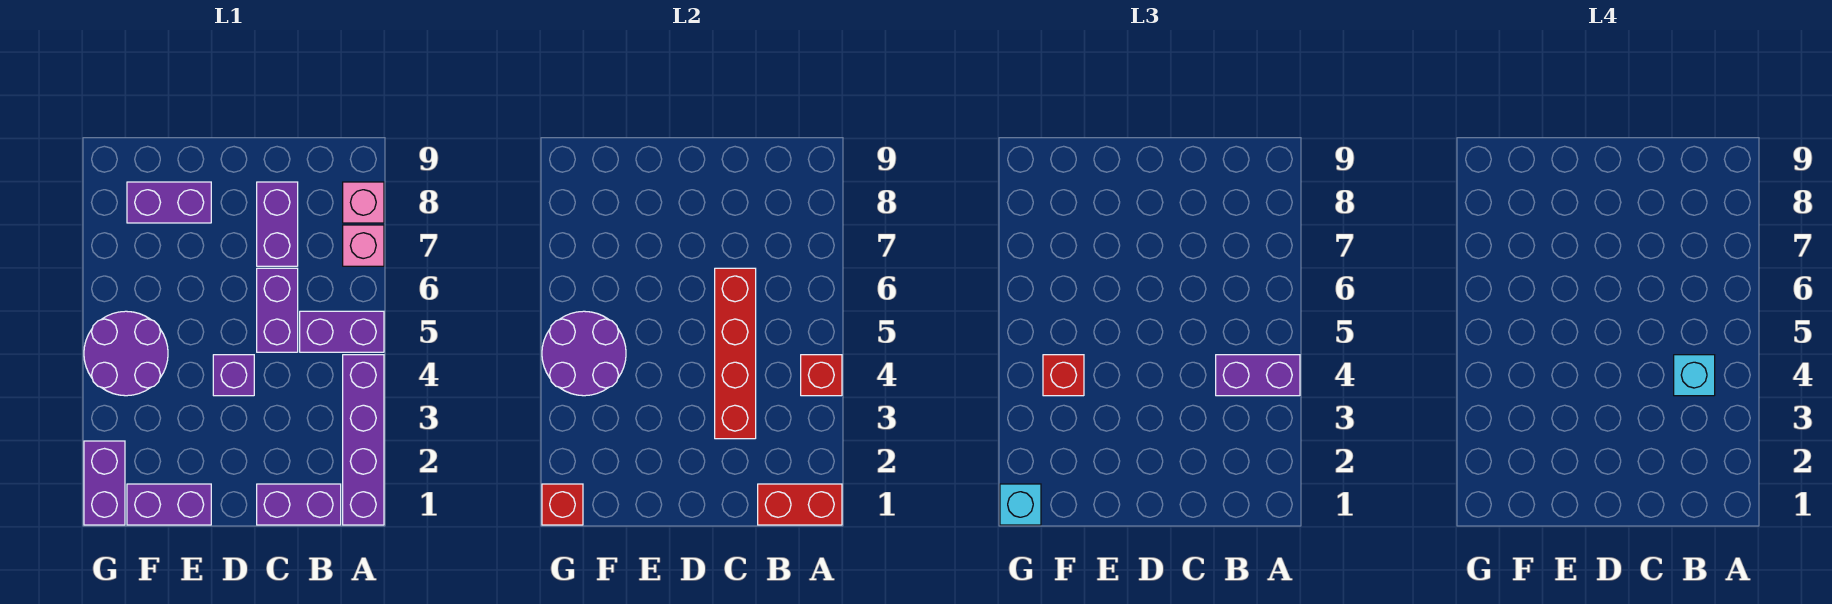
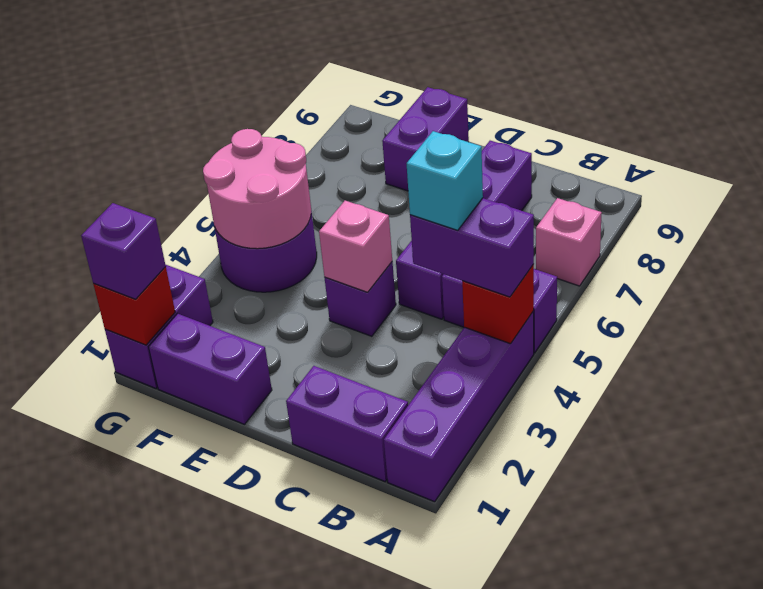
red 1x2 brick [758,484,842,525] -> none
pink 1x1 brick [343,182,384,223] -> pink 1x1 brick moved to [319,200,392,292]
red 1x4 brick [715,268,756,439] -> none
purple 1x2 brick [127,182,211,223] -> purple 1x2 brick turned to [382,87,469,191]
purple 2x2 round brick [542,311,626,396] -> pink 2x2 round brick [203,129,311,249]
red 1x1 brick [1043,355,1084,396] -> none
cyan 1x1 brick [1000,484,1041,525] -> purple 1x1 brick [81,203,166,299]

